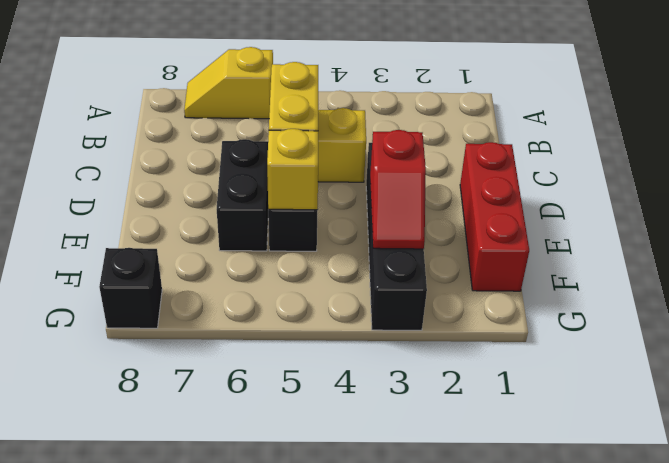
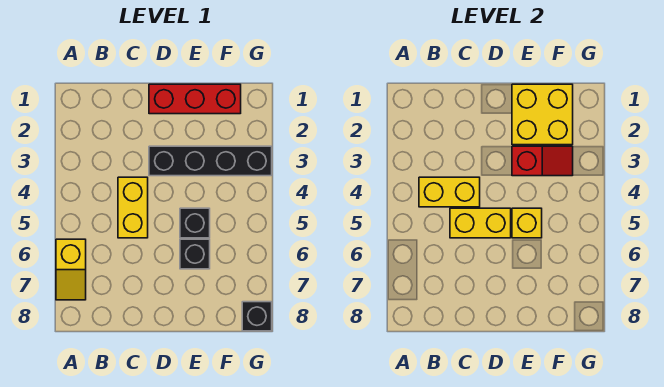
none -> yellow 1x2 brick [419,177,480,207]
black 1x2 brick [217,139,269,251] -> black 1x1 brick [180,239,210,269]
none -> yellow 2x2 brick [512,84,573,145]

